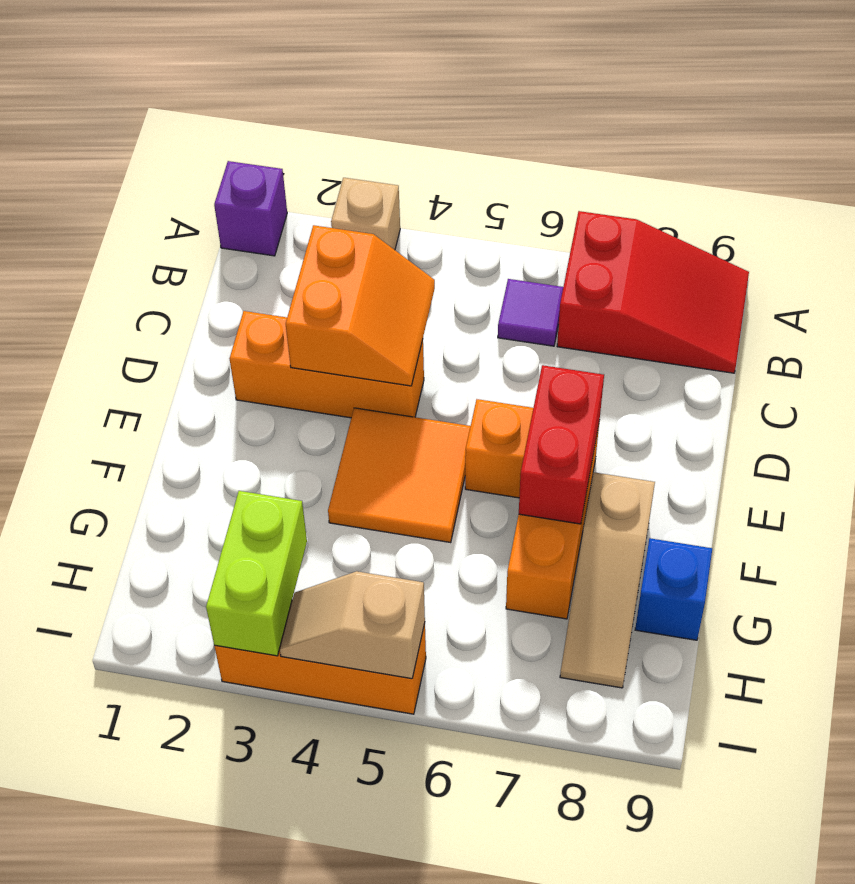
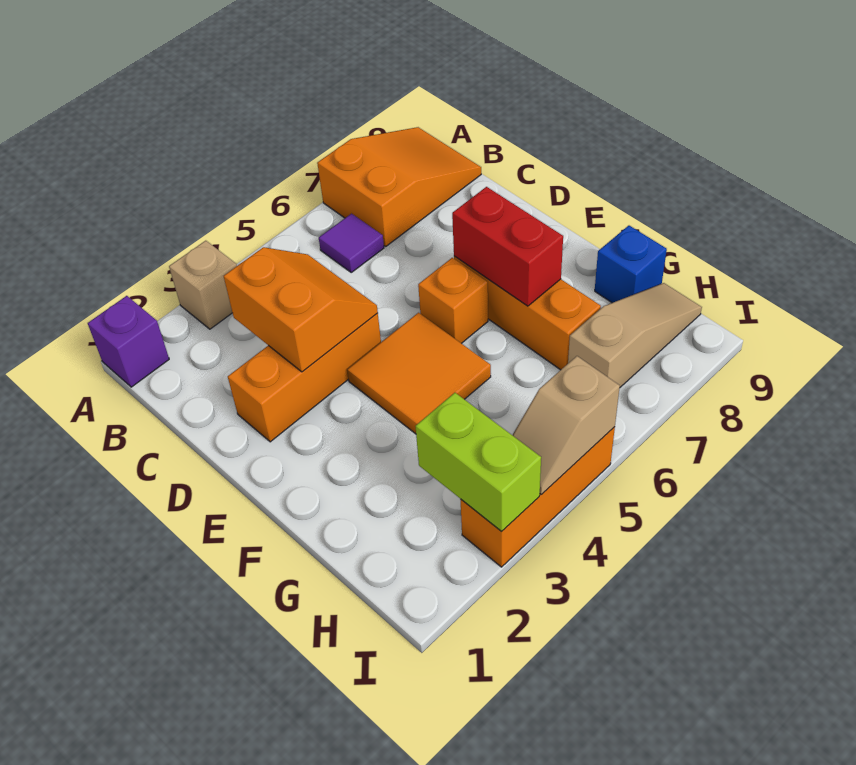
red 2x3 slope [557,211,749,373] -> orange 2x3 slope [317,127,481,246]
tan 1x3 slope [560,472,655,688] -> tan 1x3 slope turned to [568,283,702,387]

